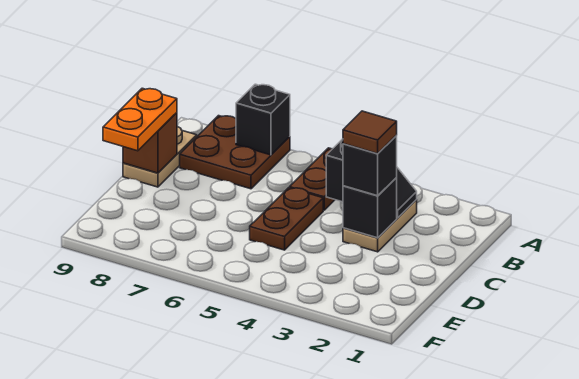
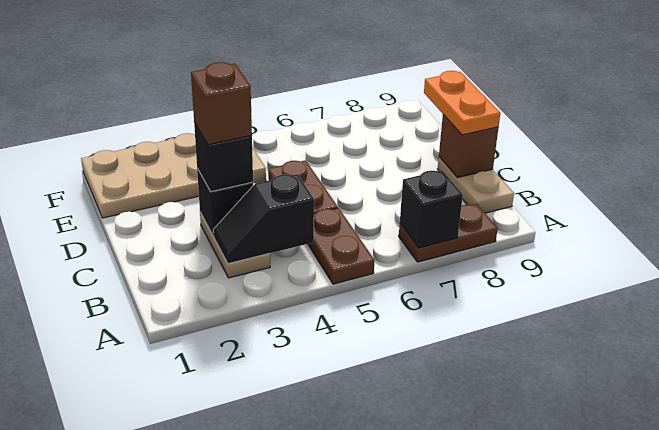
brown 2x2 plate [180,116,290,189] -> brown 1x2 plate [399,204,498,262]
brown 1x1 tile [343,111,397,154] -> brown 1x1 brick [191,62,252,145]
none -> tan 2x4 plate [81,133,266,218]

